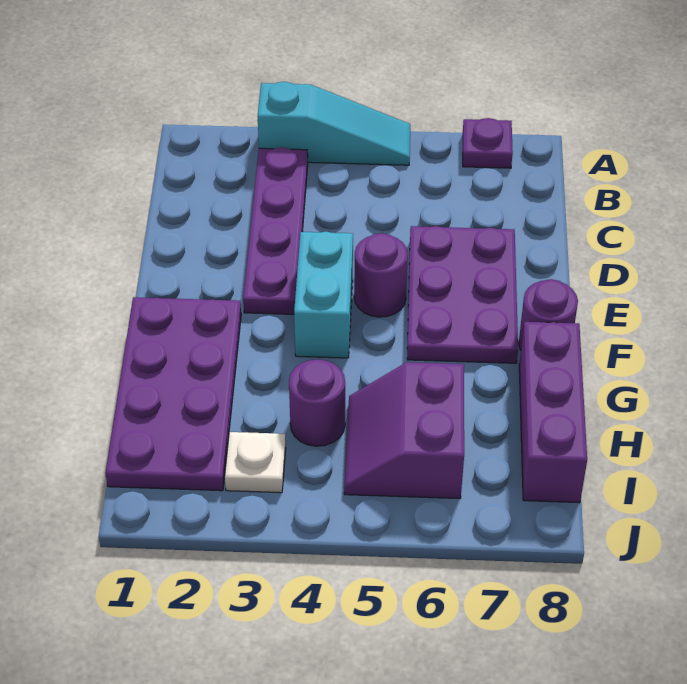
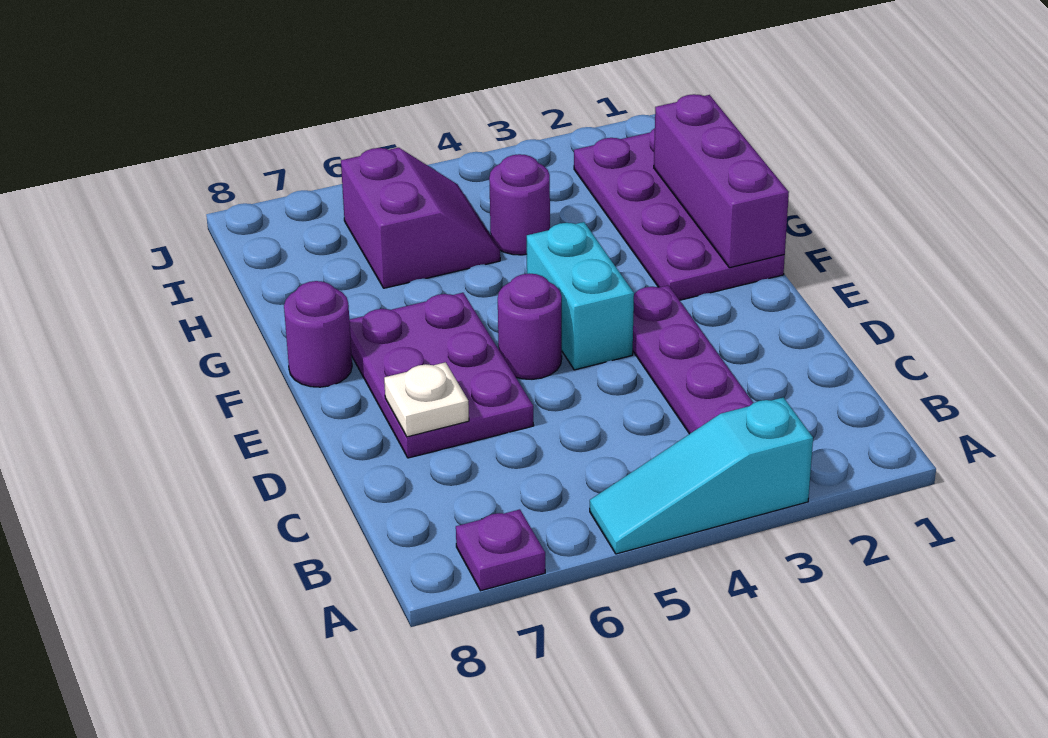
purple 1x3 brick [519,322,587,503] -> purple 1x3 brick moved to [654,94,789,268]
white 1x1 plate [225,432,286,493] -> white 1x1 plate moved to [384,362,469,437]

